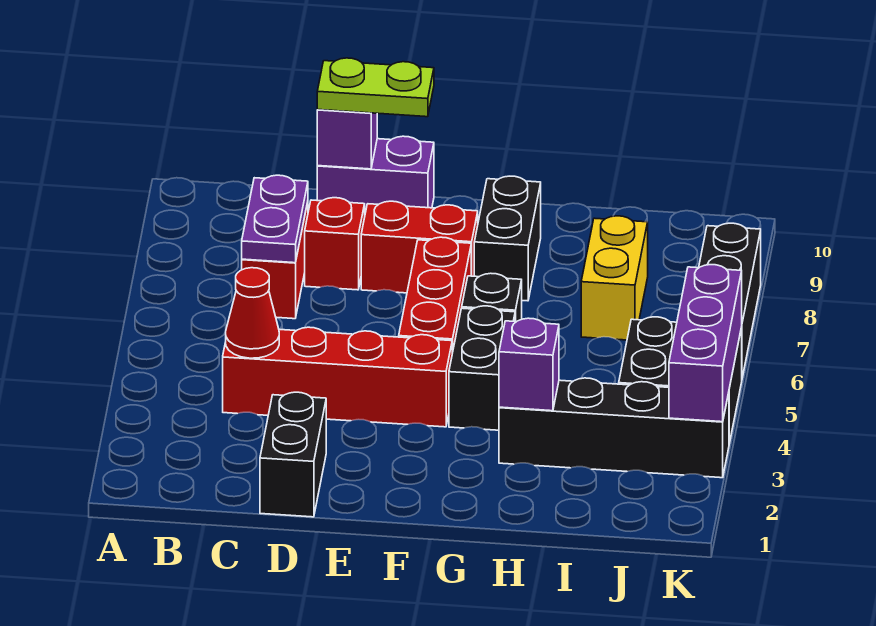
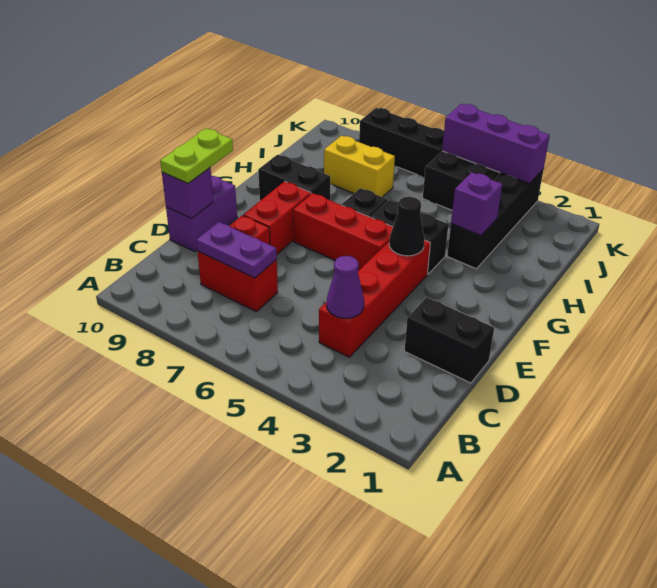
red 1x1 cone [226,268,279,358] -> purple 1x1 cone [326,256,364,318]
none -> black 1x1 cone [389,197,424,256]

